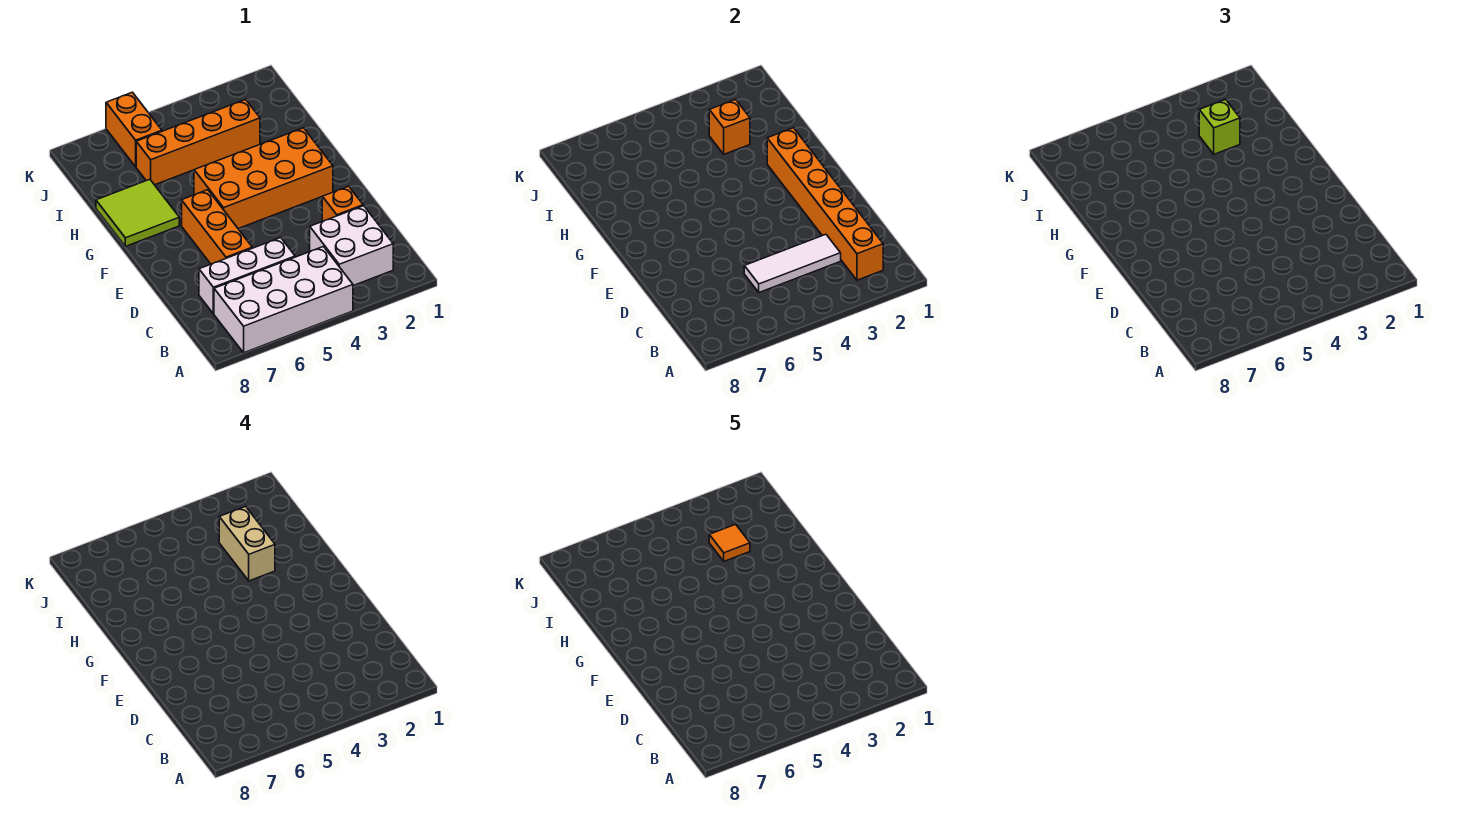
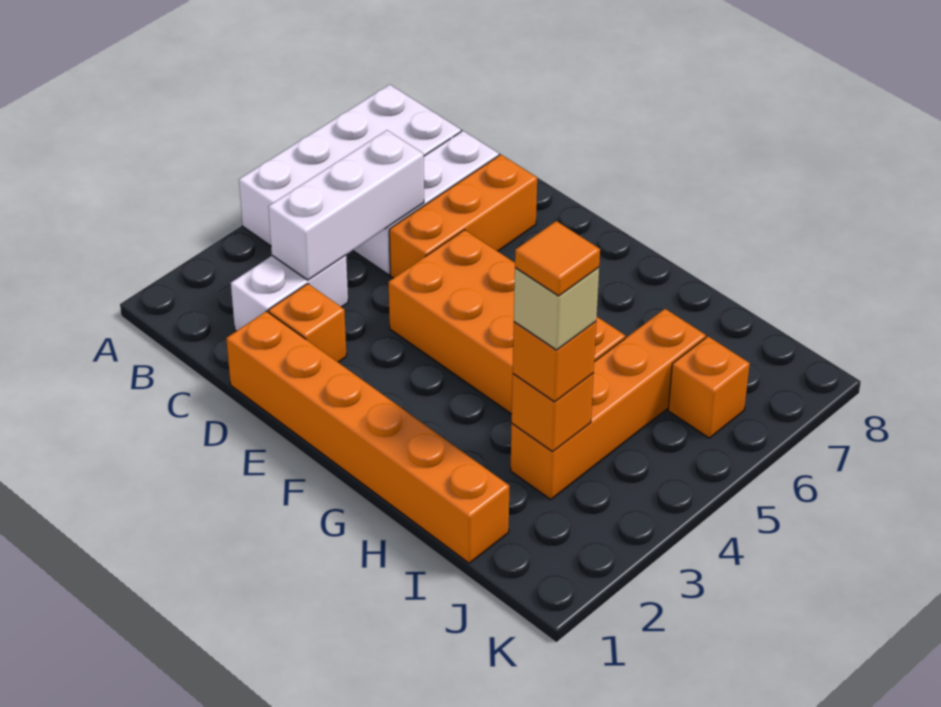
white 2x2 brick [310,206,393,286] -> white 1x2 brick [231,255,348,331]
orange 1x6 brick [767,128,883,280] -> orange 1x6 brick moved to [226,311,509,563]
white 1x3 tile [744,234,841,292] -> white 1x3 brick [268,130,424,280]
orange 1x3 brick [182,190,252,264] -> orange 1x3 brick turned to [389,154,537,278]
orange 2x4 brick [194,128,333,229] -> orange 2x4 brick turned to [389,230,625,414]
lime 2x2 tile [96,179,179,246] -> none
tan 1x2 brick [219,506,275,581] -> tan 1x1 brick [514,267,599,350]
lime 1x1 brick [1199,99,1240,154] -> orange 1x1 brick [513,322,596,402]
orange 1x2 brick [106,92,162,167] -> orange 1x1 brick [668,336,750,438]

